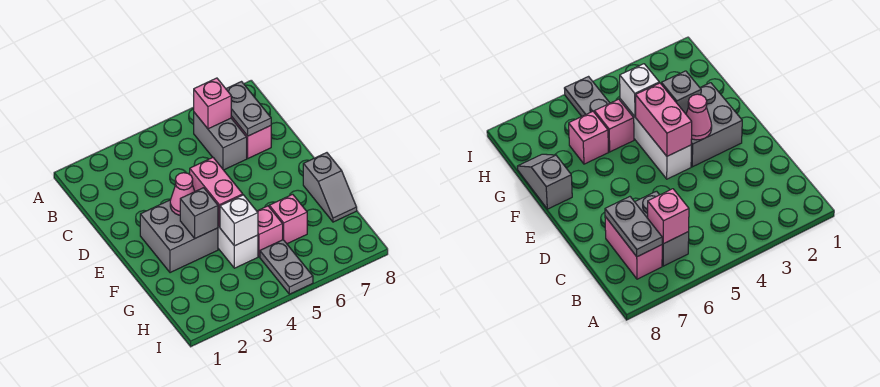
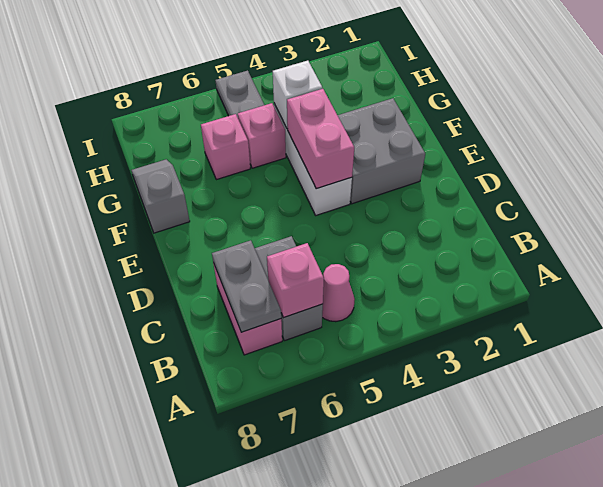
pink 1x1 cone [170,173,195,215] -> pink 1x1 cone moved to [322,264,355,322]
grey 1x1 brick [180,188,218,238] -> none

